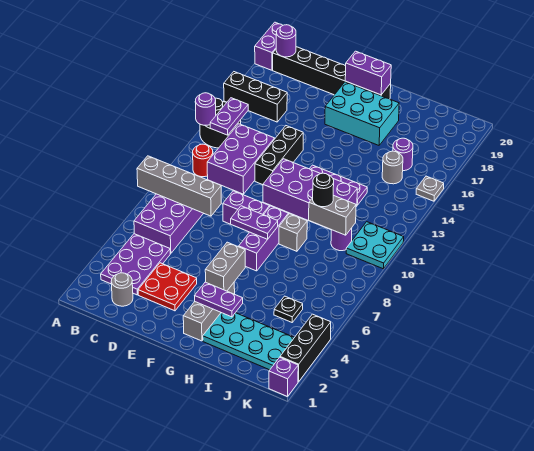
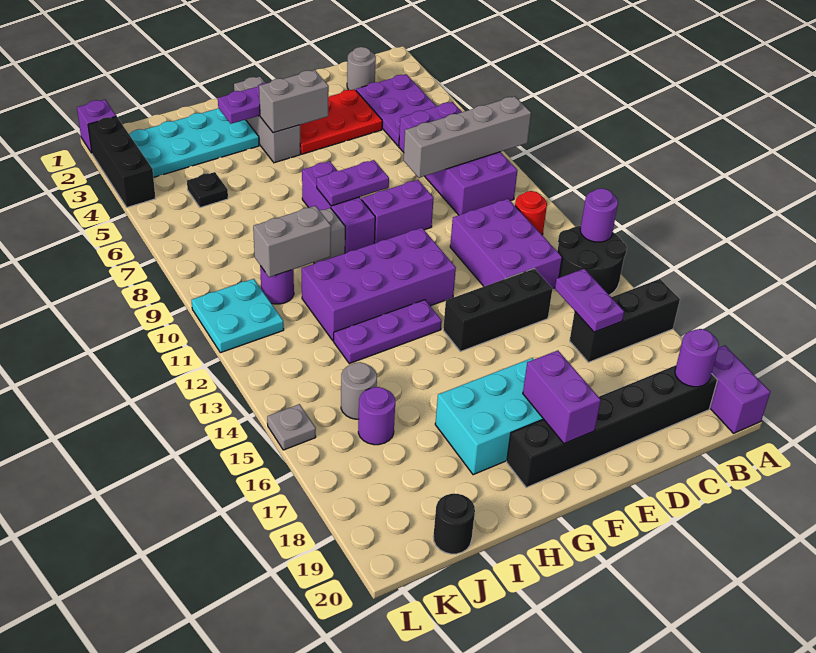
purple 1x2 plate [210,98,248,135] -> purple 1x2 plate moved to [555,269,624,332]
red 2x2 plate [138,263,197,311] -> red 2x3 plate [300,89,382,154]
black 1x3 brick [255,126,303,185] -> black 1x3 brick turned to [443,269,552,352]
purple 1x2 brick [345,51,391,95] -> purple 1x2 brick turned to [523,350,601,444]
grey 1x2 brick [205,242,245,291] -> grey 1x2 brick turned to [259,70,329,133]
black 1x1 round brick [313,173,334,207] -> black 1x1 round brick moved to [433,494,475,554]

